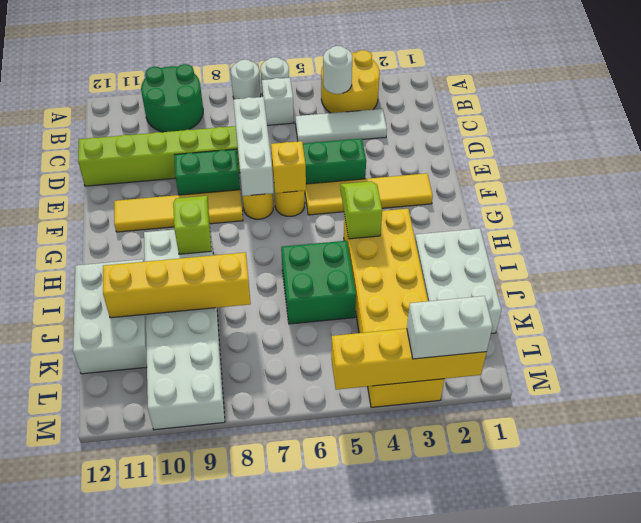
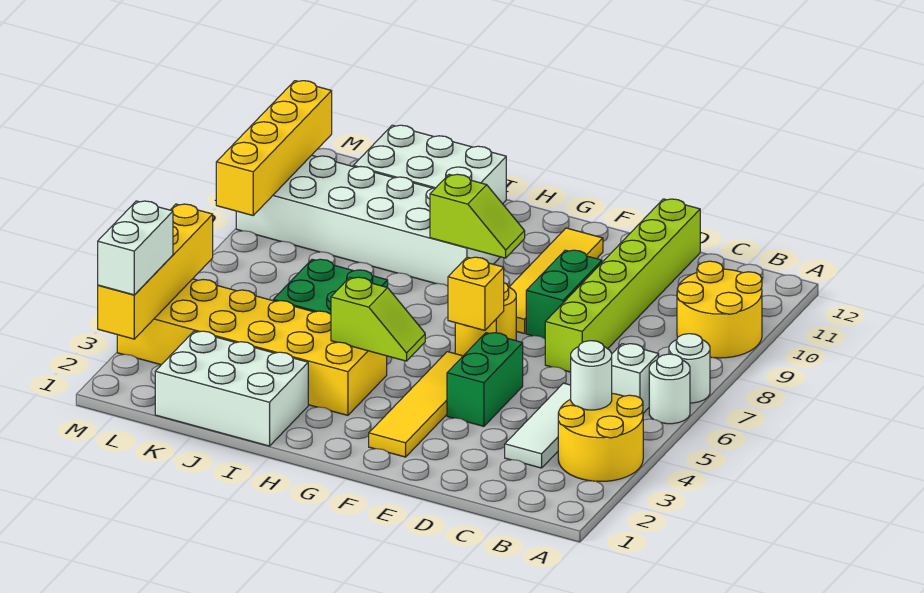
green 2x2 round brick [141,64,203,132] -> yellow 2x2 round brick [677,261,762,358]
white 1x3 brick [233,97,273,196] -> none
yellow 1x4 brick [103,252,251,318] -> yellow 1x4 brick moved to [216,81,332,215]

